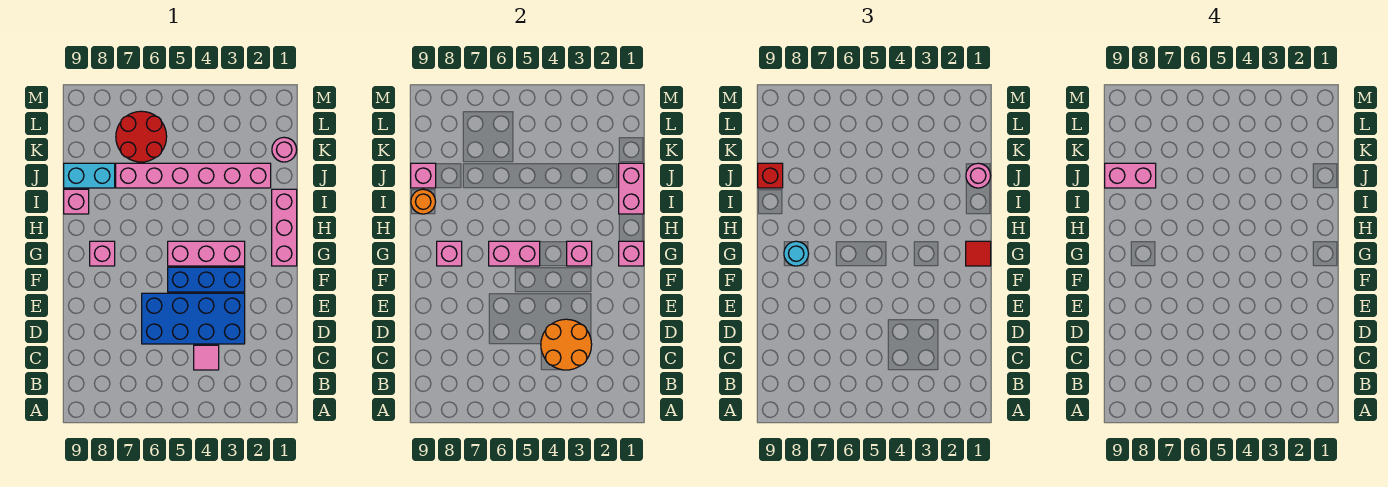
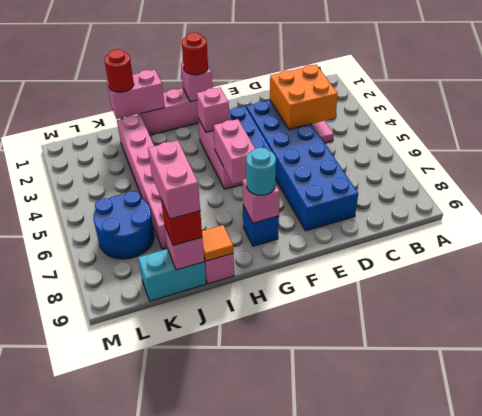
orange 2x2 round brick [541,319,592,370] -> orange 2x2 brick [270,65,338,130]
blue 2x4 brick [142,293,245,344] -> blue 2x6 brick [246,100,358,231]
red 1x1 tile [966,241,991,266] -> red 1x1 round brick [182,33,208,75]
pink 1x1 brick [90,241,115,266] -> blue 1x1 brick [243,206,279,246]
orange 1x1 round brick [411,189,436,214] -> orange 1x1 tile [202,225,234,261]
pink 1x1 round brick [966,163,991,188] -> red 1x1 round brick [104,49,134,92]
cyan 1x2 brick [64,163,115,188] -> cyan 1x2 brick turned to [138,249,206,301]
pink 1x1 round brick [272,137,297,162] -> none
red 2x2 round brick [116,111,167,162] -> blue 2x2 round brick [94,191,154,259]

